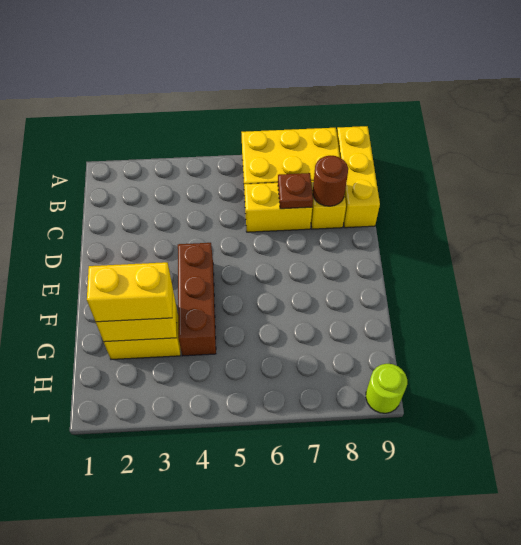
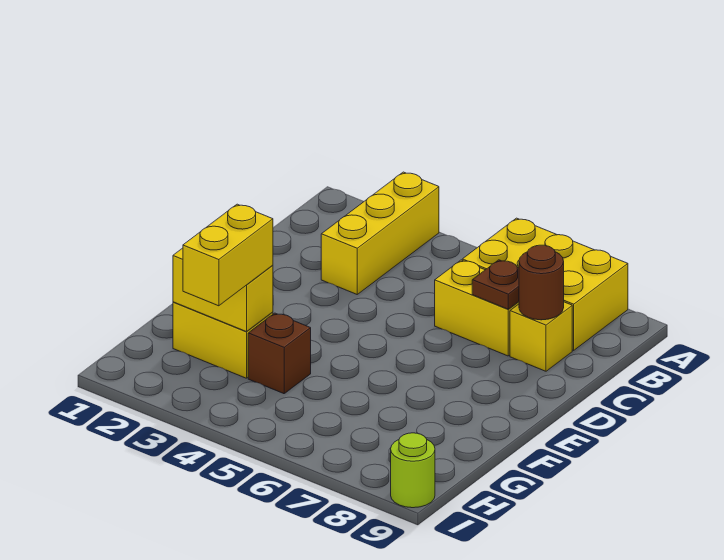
yellow 1x3 brick [337,126,380,228] -> yellow 1x3 brick moved to [321,172,439,294]
brown 1x3 brick [178,243,216,356] -> brown 1x1 brick [248,313,311,394]
yellow 1x2 brick [87,262,172,322] -> yellow 1x2 brick turned to [183,204,273,306]

